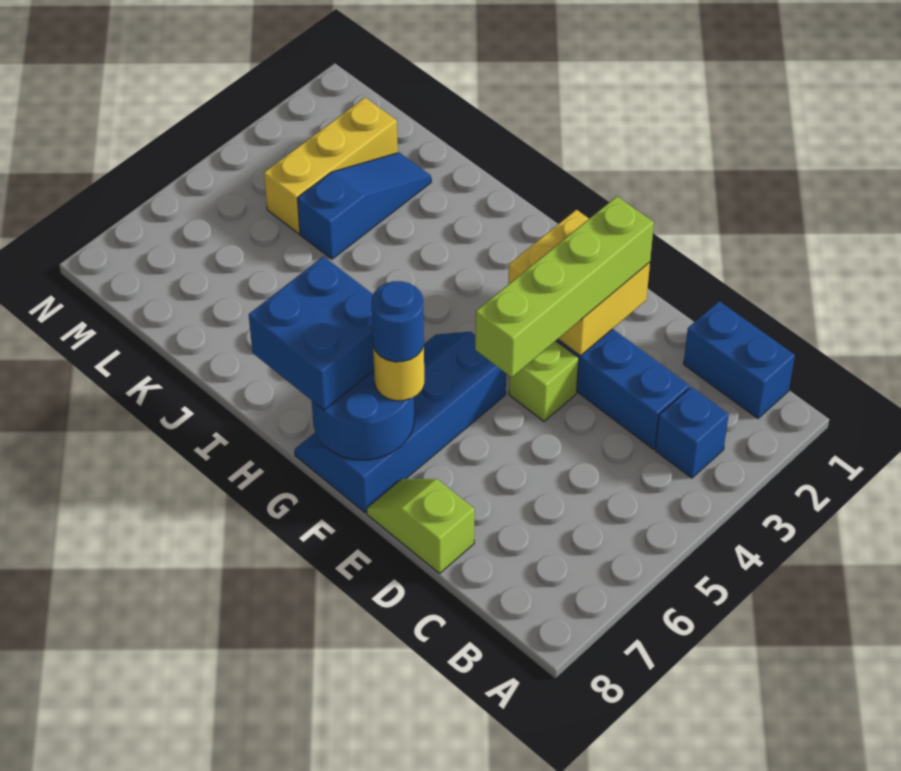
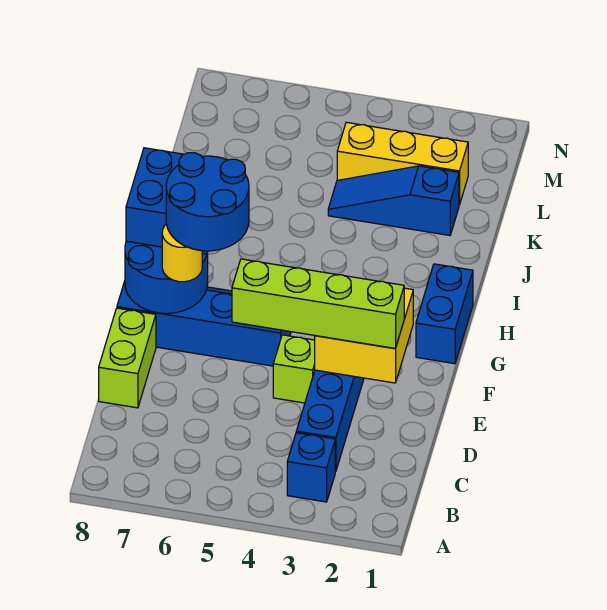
blue 1x2 brick [684,301,795,418] -> blue 1x2 brick moved to [416,264,473,364]
lime 1x2 slope [367,479,475,574] -> lime 1x2 brick [99,308,156,408]
blue 1x1 round brick [371,281,424,362] -> blue 2x2 round brick [166,153,249,251]
blue 1x3 slope [298,153,431,259] -> blue 1x3 slope turned to [328,166,459,235]

